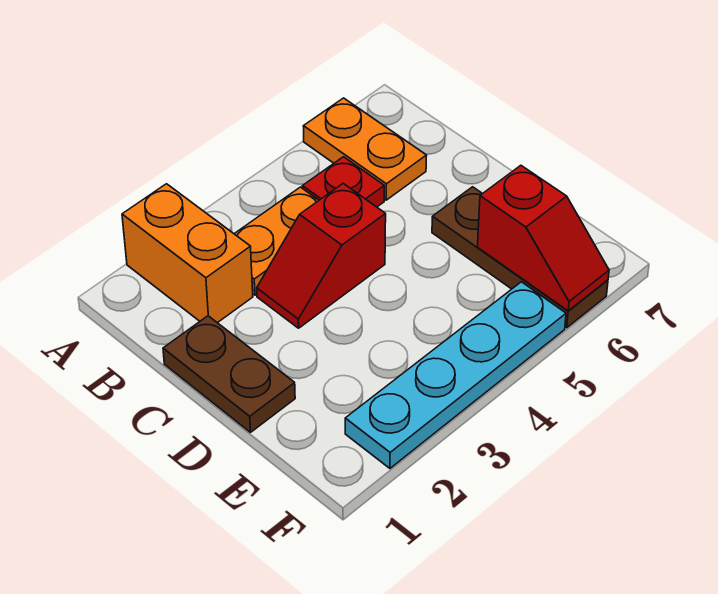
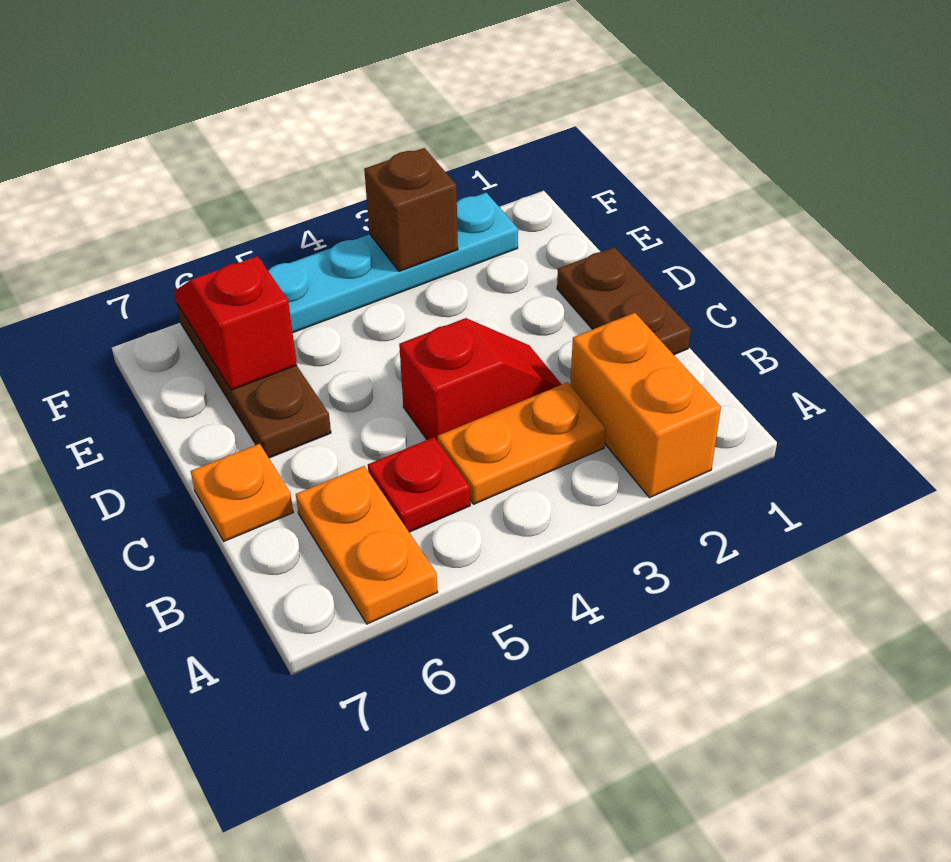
none -> orange 1x1 plate [191,444,293,541]
none -> brown 1x1 brick [364,148,458,271]

